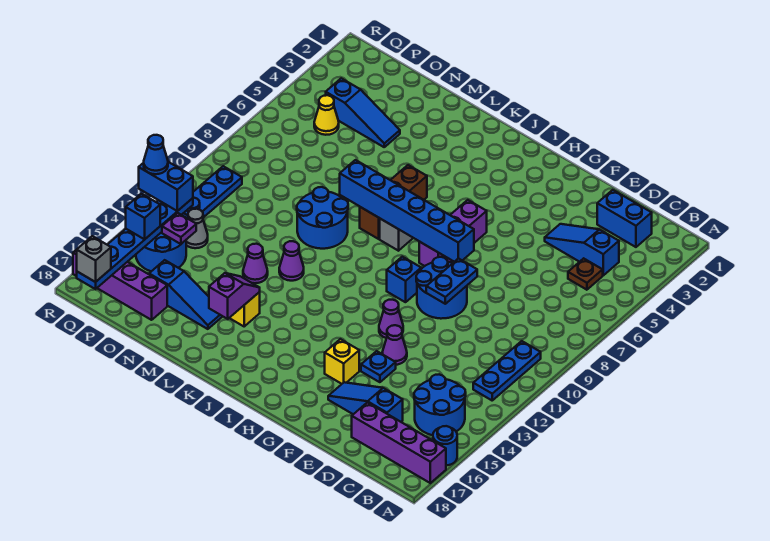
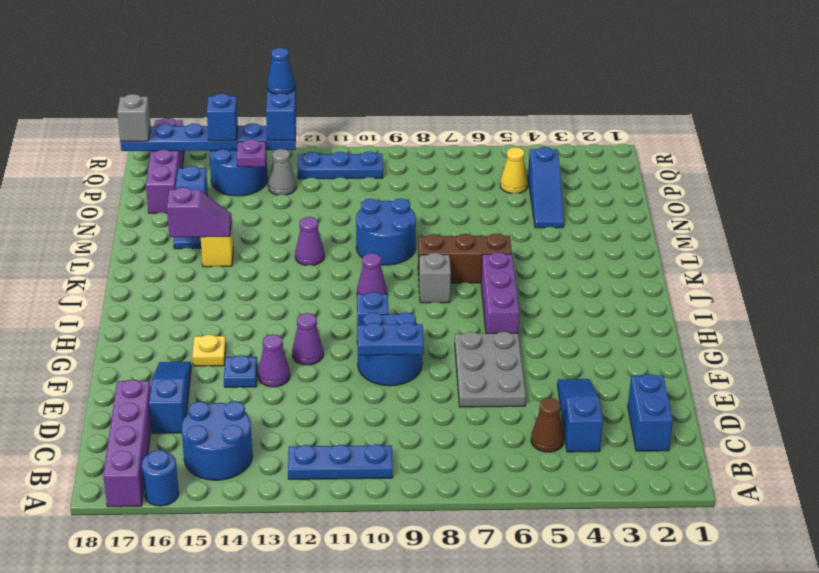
brown 1x1 plate [568,258,603,290] -> brown 1x1 cone [531,398,564,452]
none -> grey 2x3 plate [455,332,526,407]
blue 1x6 brick [340,160,474,262] -> none
yellow 1x1 brick [325,339,359,384] -> yellow 1x1 plate [192,335,226,366]
purple 1x3 brick [419,200,487,266] -> purple 1x3 brick turned to [481,252,519,334]
purple 1x1 cone [243,244,268,283] -> purple 1x1 cone moved to [357,253,387,294]

